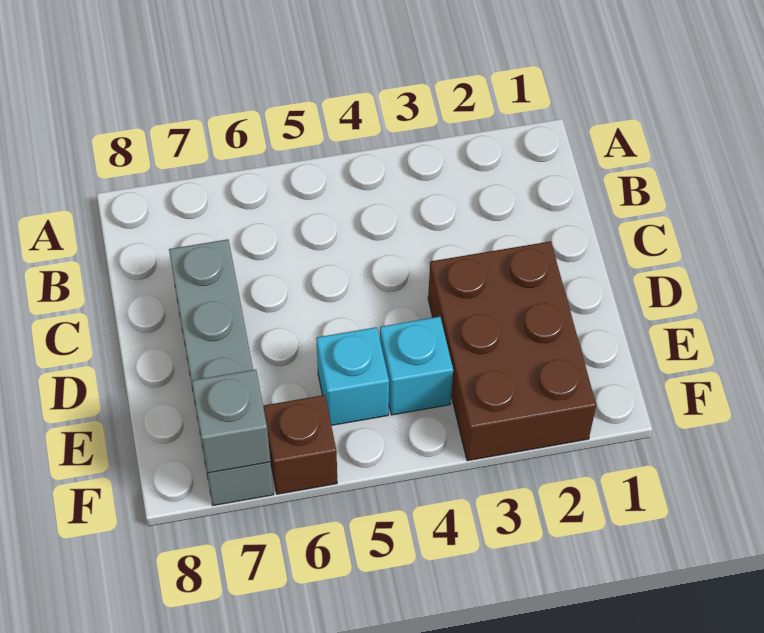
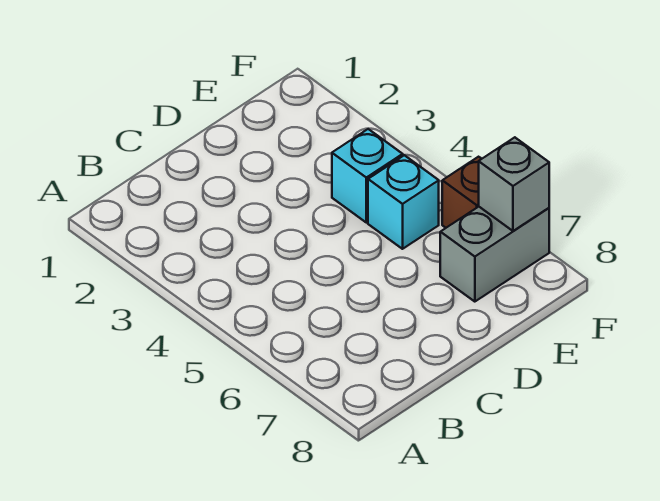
grey 1x4 brick [169,239,274,506] -> grey 1x2 brick [440,207,549,302]
brown 2x3 brick [428,241,596,461] -> none

